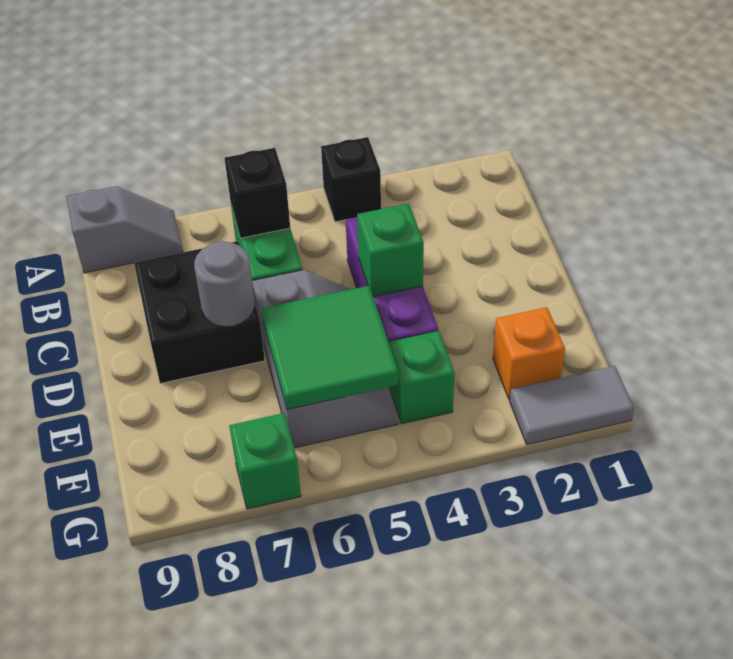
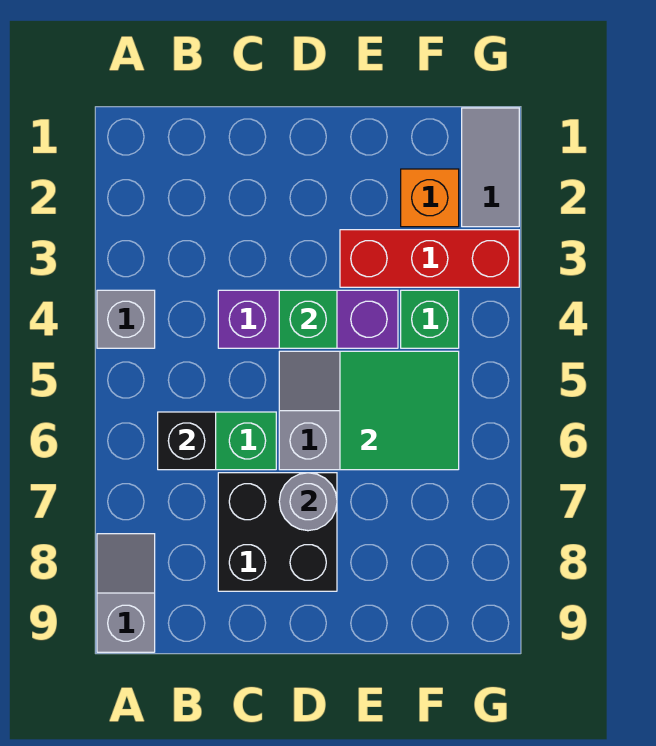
black 1x1 brick [321,137,381,222] -> grey 1x1 brick [97,290,155,348]
none -> red 1x3 brick [340,230,519,287]
green 1x1 brick [229,413,301,509] -> none

